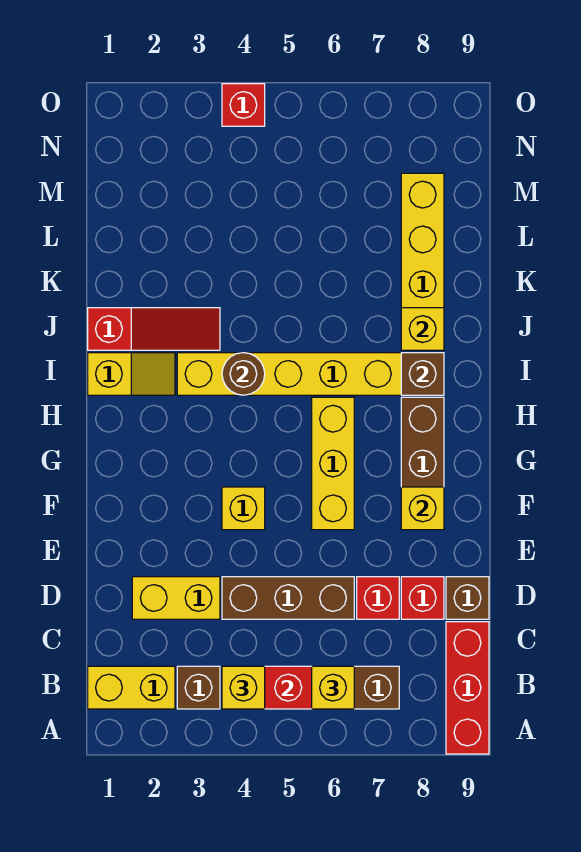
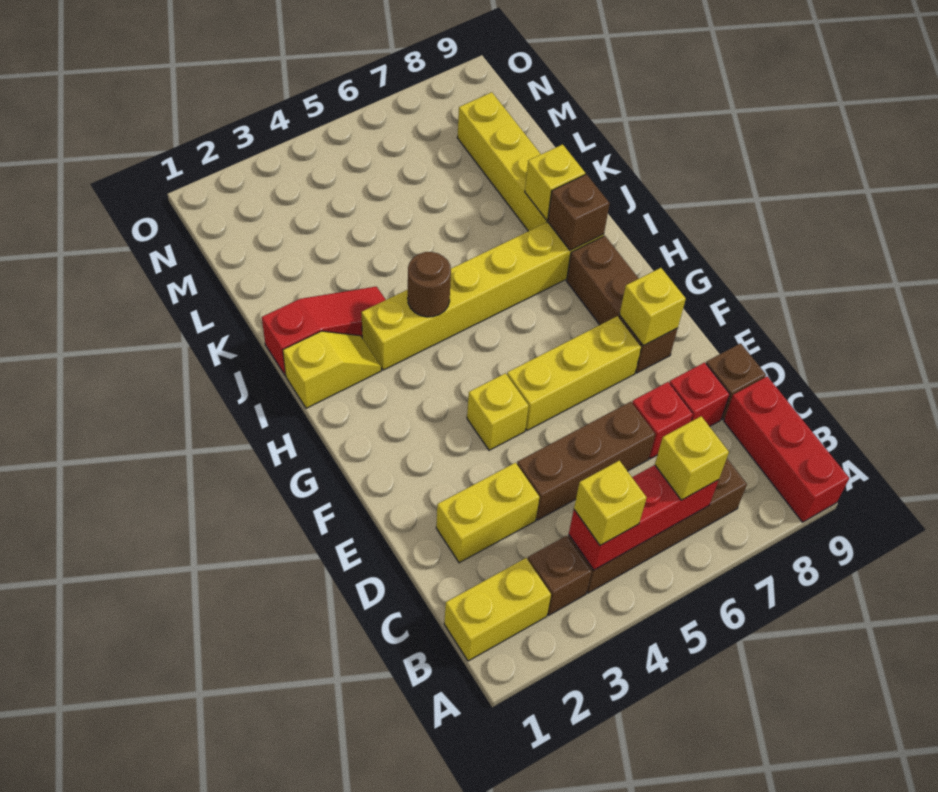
yellow 1x3 brick [312,397,354,530] -> yellow 1x3 brick turned to [507,316,641,430]
red 1x1 brick [222,84,265,126] -> none

